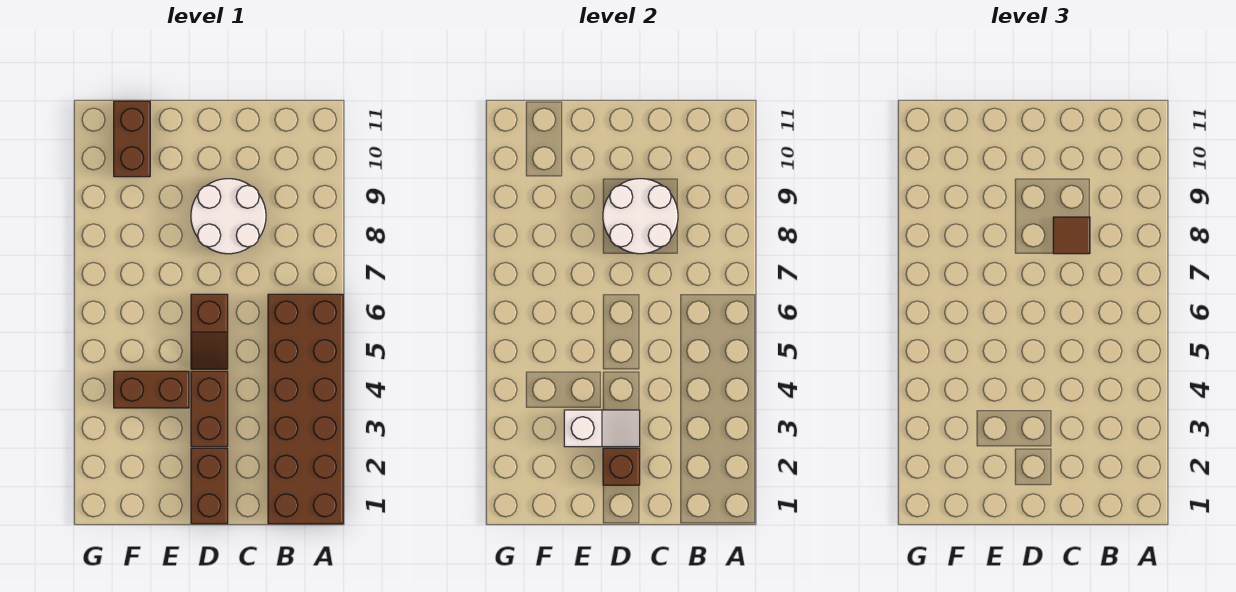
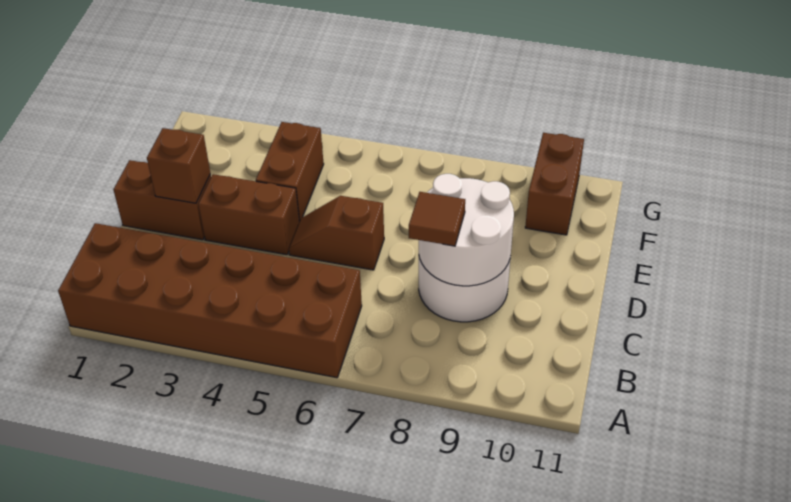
white 1x2 slope [564,410,640,447] -> none
brown 1x2 brick [114,101,150,177] -> brown 1x2 brick turned to [525,133,584,235]

